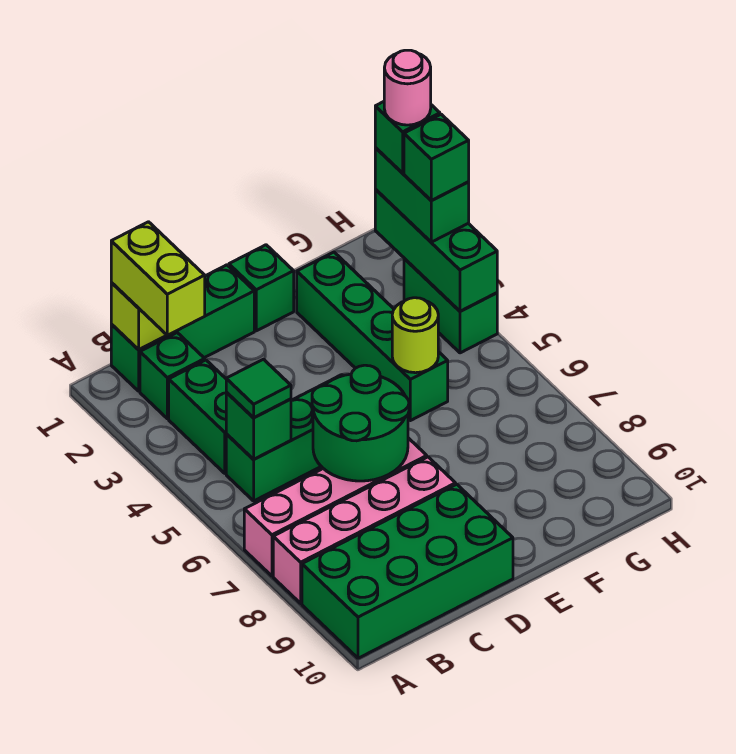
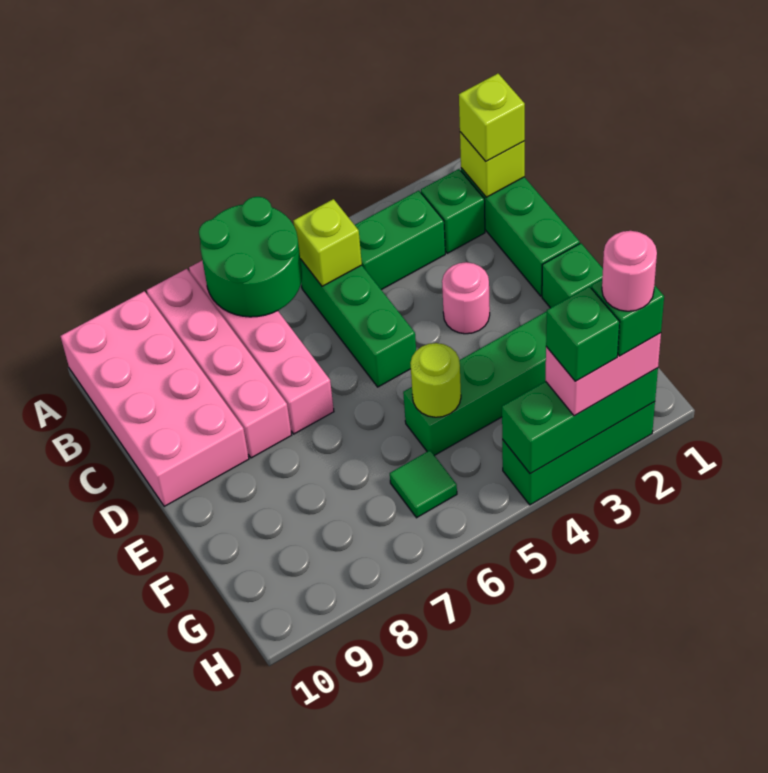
green 2x4 brick [302,484,513,658] -> pink 2x4 brick [61,291,249,506]
lime 1x2 brick [111,222,205,335] -> lime 1x1 brick [459,74,525,161]
green 1x1 brick [226,392,291,459] -> lime 1x1 brick [293,199,362,286]
green 1x1 tile [226,359,291,418] -> green 1x1 tile moved to [390,450,457,518]
green 2x2 round brick [312,365,409,481] -> green 2x2 round brick moved to [199,197,302,317]
none -> pink 1x1 round brick [442,262,490,334]
green 1x2 brick [375,148,469,242] -> pink 1x2 brick [545,333,661,416]
green 1x2 brick [404,258,497,353] -> green 1x3 brick [502,402,655,505]

